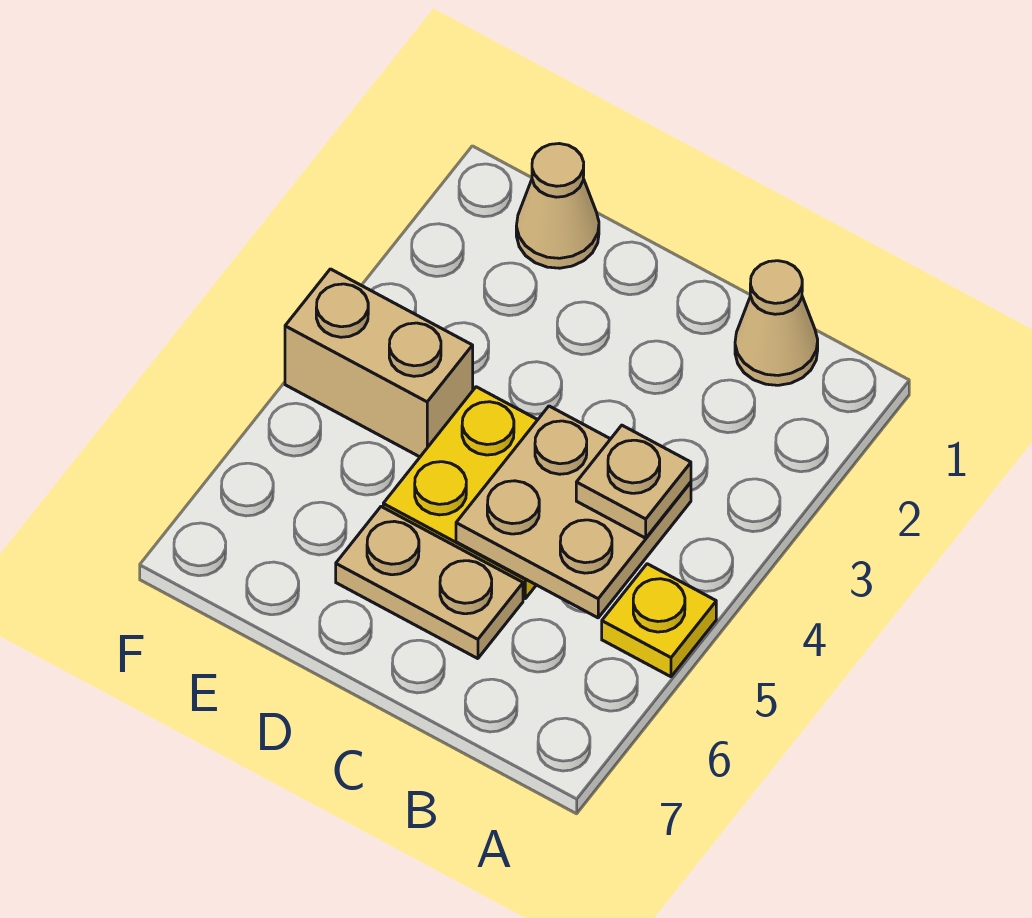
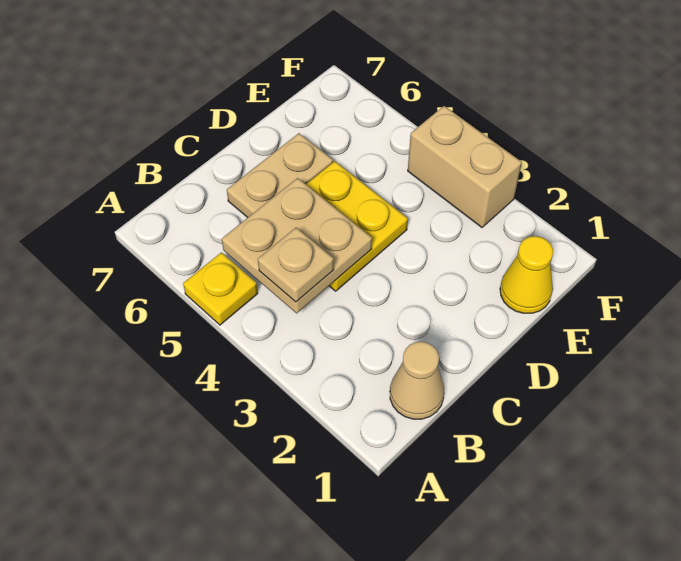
tan 1x1 cone [516,144,599,268] -> yellow 1x1 cone [500,236,553,313]
tan 1x2 brick [285,269,473,457] -> tan 1x2 brick turned to [408,106,522,227]

